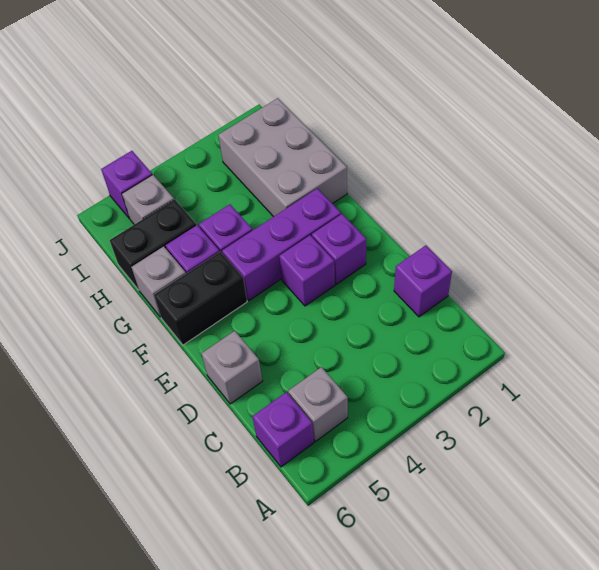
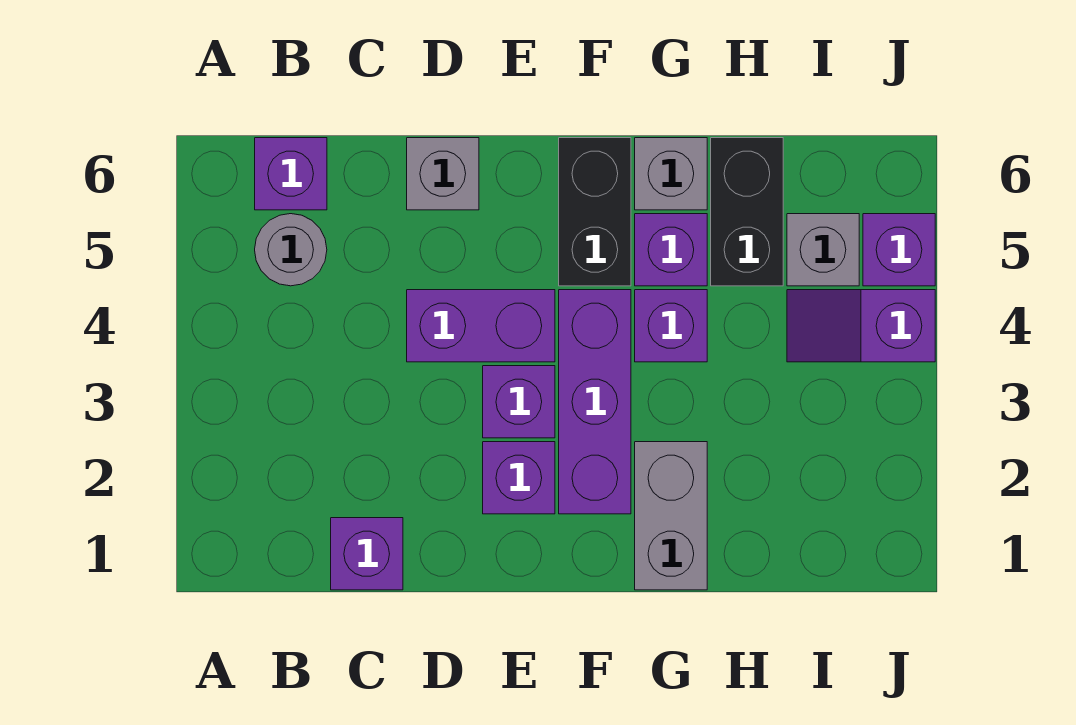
grey 1x1 brick [288,367,348,441] -> grey 1x1 round brick [255,214,327,286]
none -> purple 1x2 brick [407,290,555,362]
grey 2x3 brick [218,98,347,217] -> grey 1x2 brick [635,442,707,590]
none -> purple 1x2 slope [787,290,935,362]

